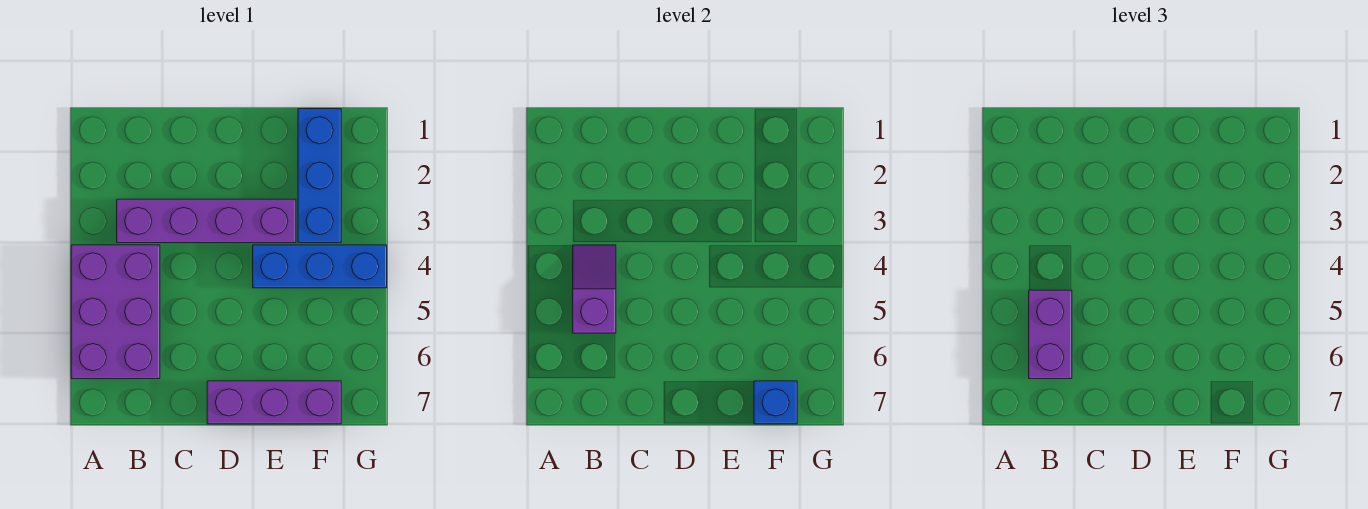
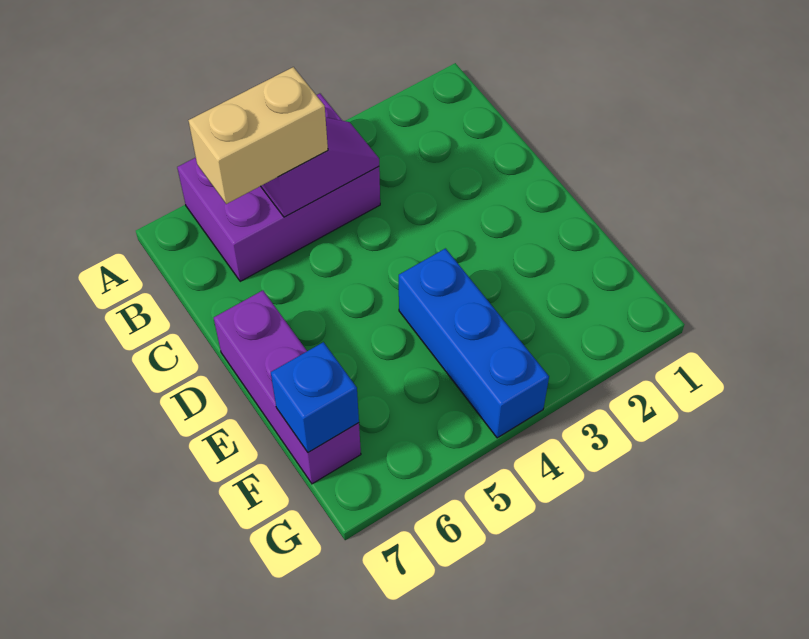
purple 1x4 brick [117,199,296,243] -> none
purple 1x2 brick [1029,290,1072,379] -> tan 1x2 brick [188,67,328,204]
blue 1x3 brick [298,109,341,243] -> none

